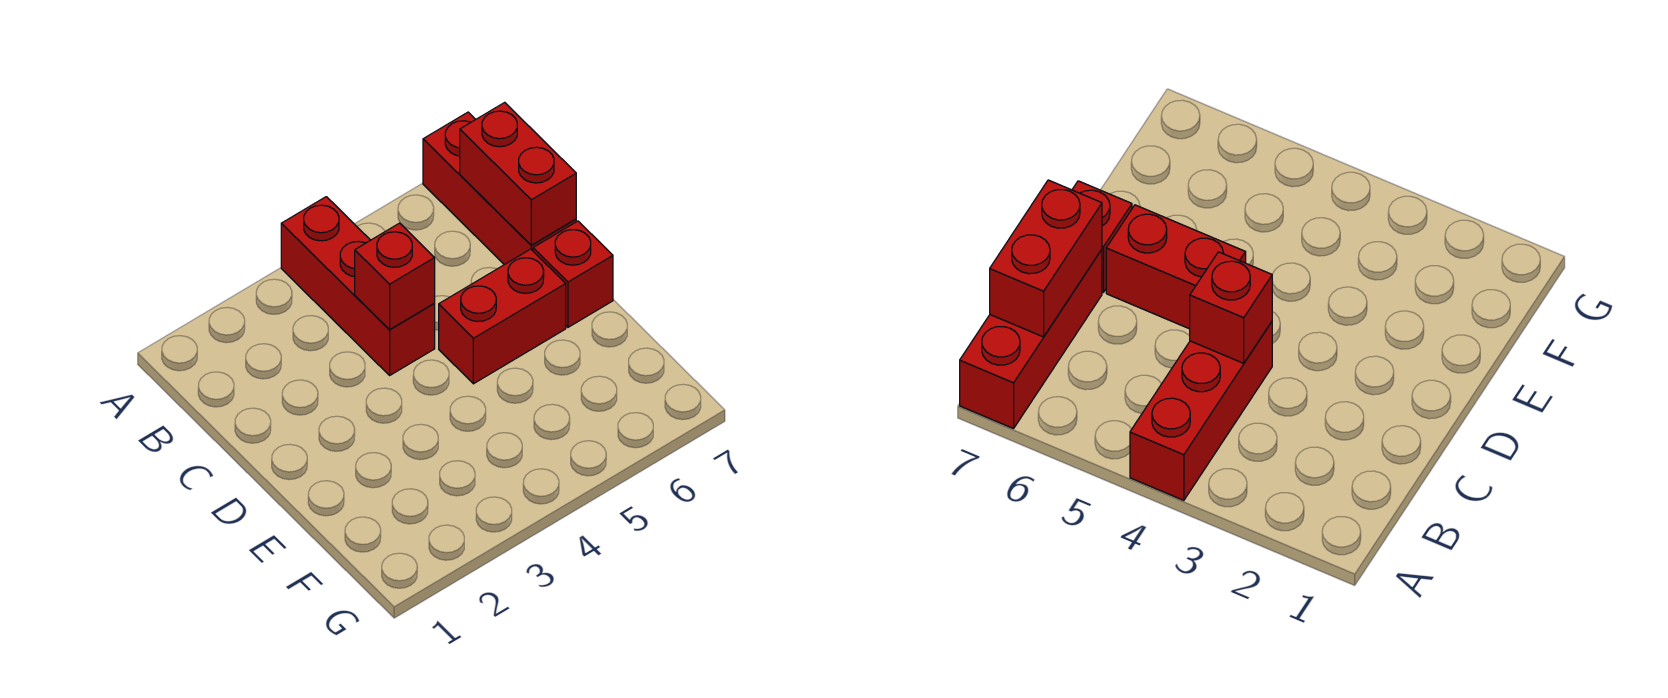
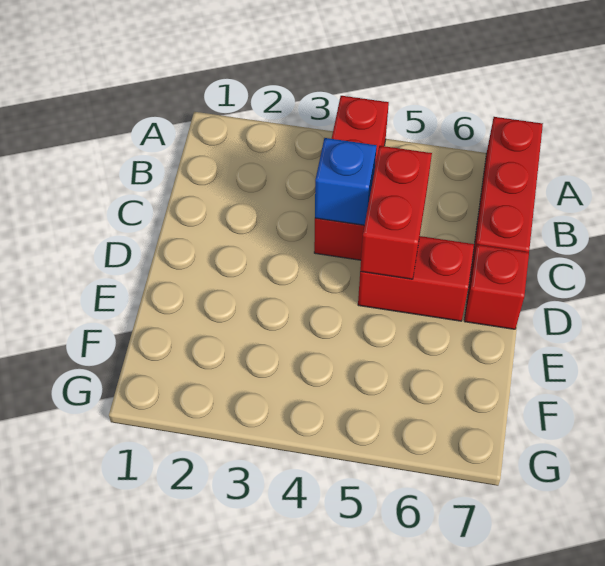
red 1x2 brick [460,102,576,245] -> red 1x2 brick moved to [360,146,432,279]
red 1x1 brick [355,223,435,329] -> blue 1x1 brick [315,138,377,225]

